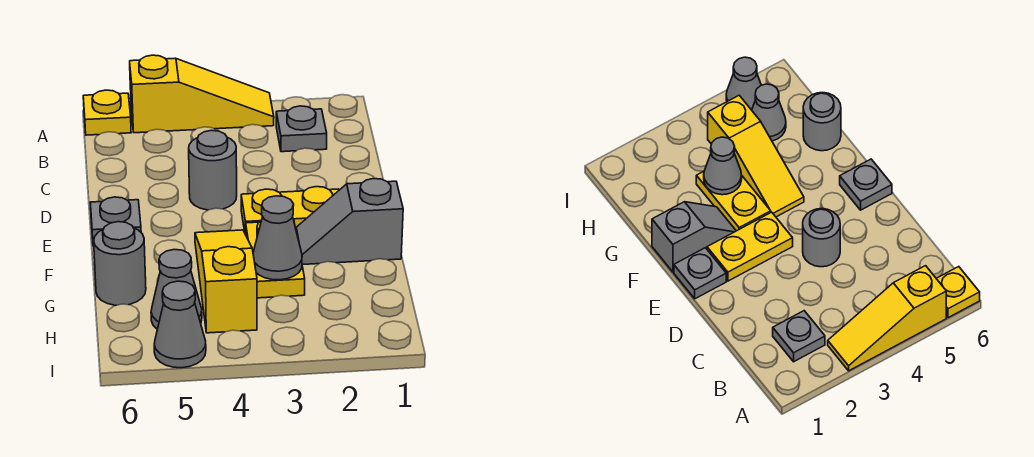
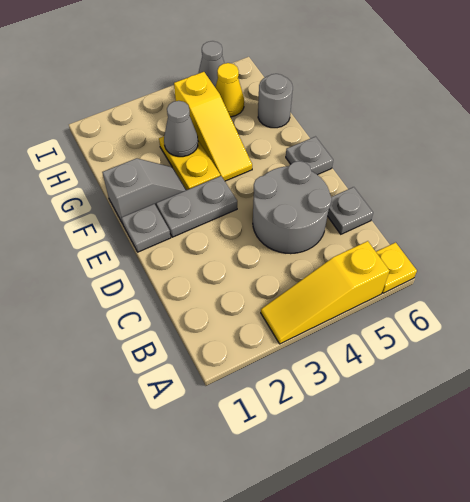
grey 1x1 plate [276,106,327,152] -> grey 1x1 plate moved to [328,187,373,234]
grey 1x1 round brick [189,130,237,210] -> grey 2x2 round brick [253,161,332,254]
yellow 1x2 plate [241,187,339,234] -> grey 1x2 plate [156,176,237,237]
grey 1x1 cone [151,249,202,329] -> yellow 1x1 cone [215,63,244,117]

